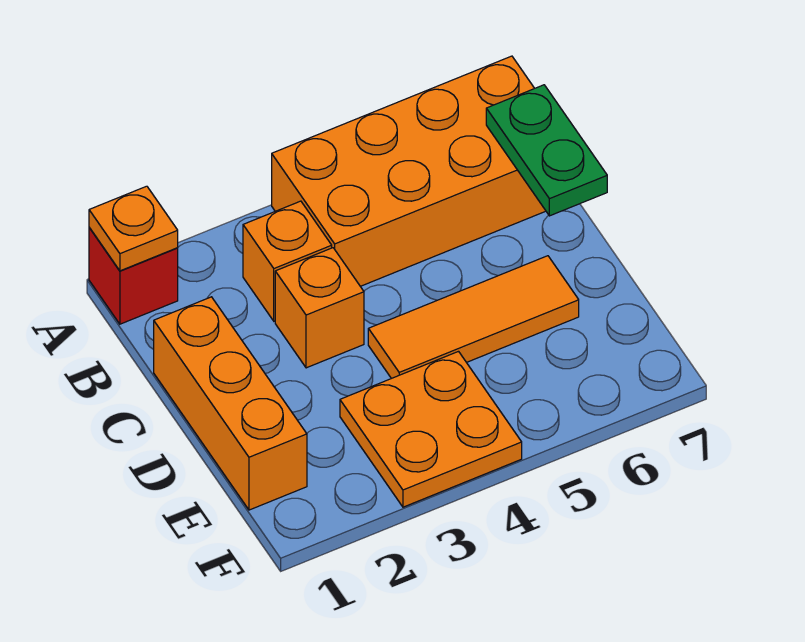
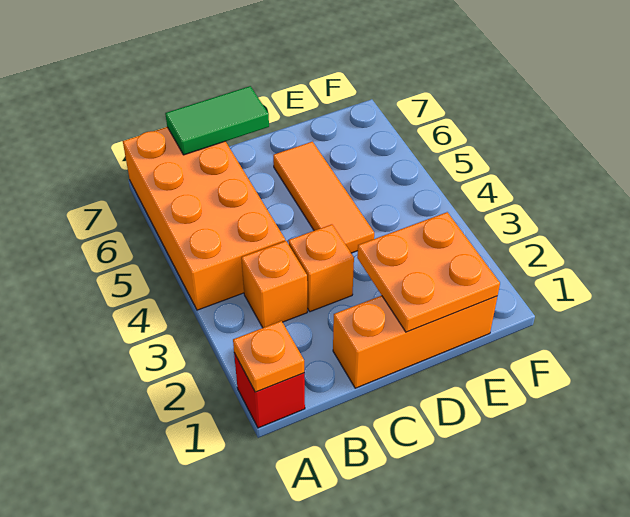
green 1x2 plate [486,85,607,216] -> green 1x2 tile [165,86,269,155]
orange 2x2 plate [340,352,522,507] -> orange 2x2 plate moved to [357,212,500,332]

